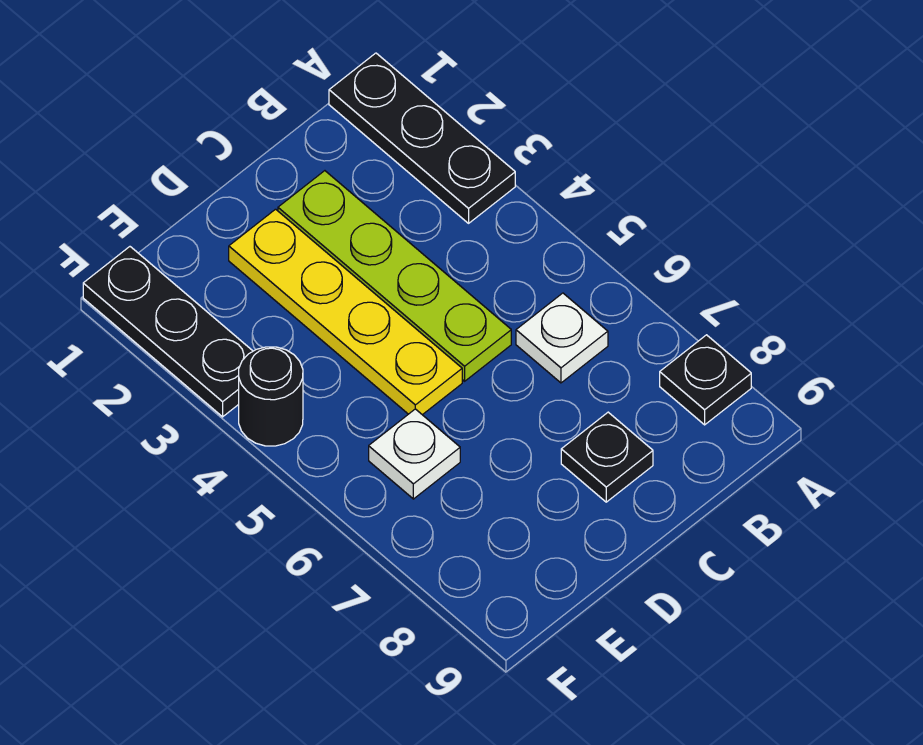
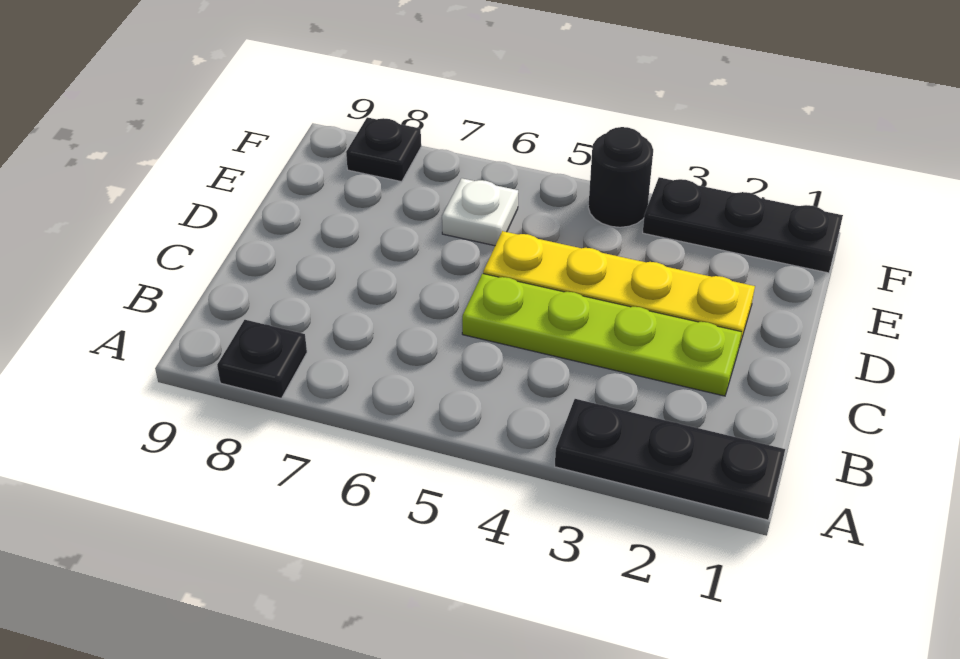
white 1x1 plate [516,293,608,383] -> none
black 1x1 plate [561,412,653,502] -> black 1x1 plate moved to [346,117,421,182]

